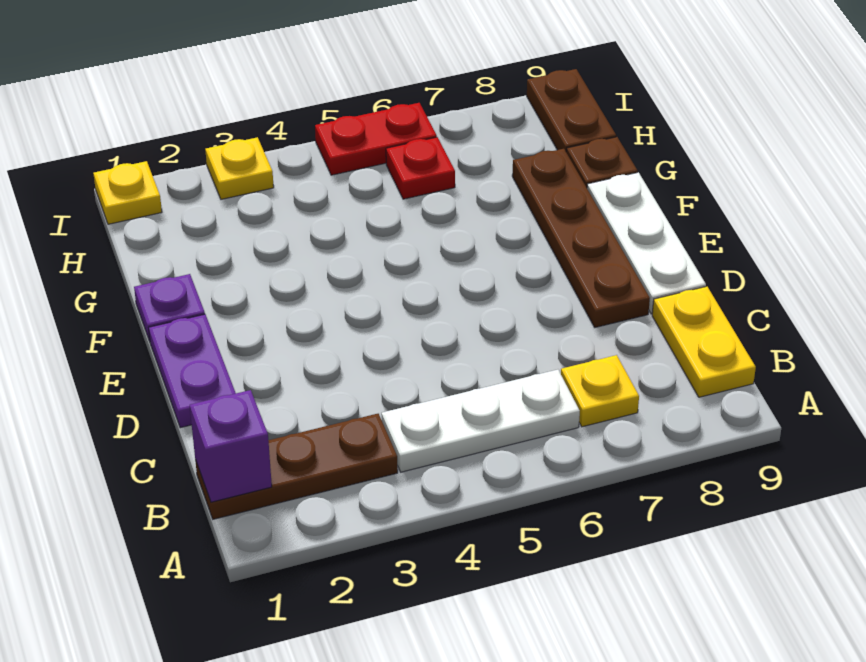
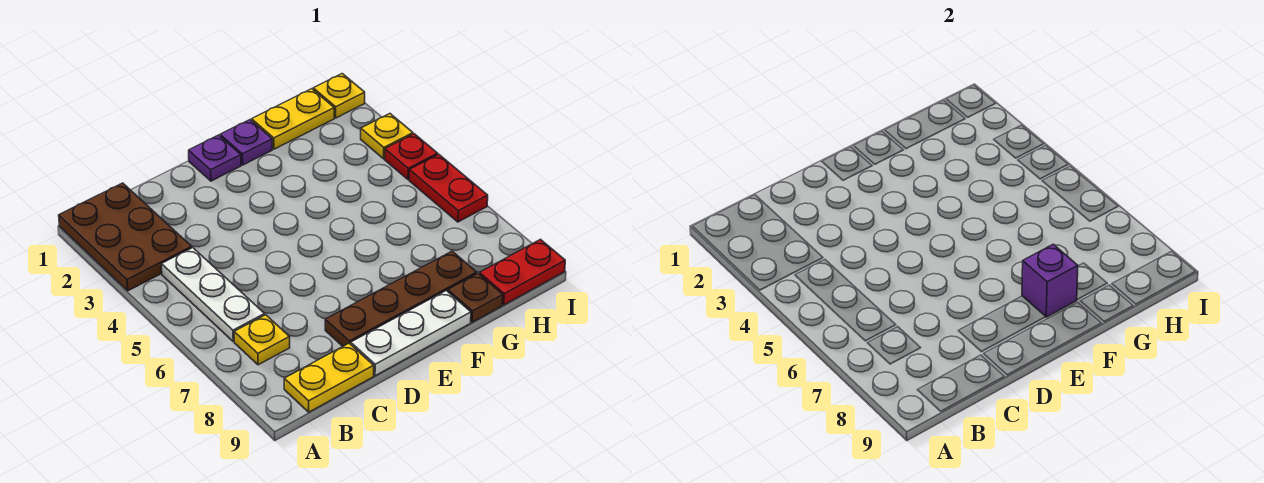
brown 1x3 plate [195,414,398,519] -> brown 2x3 plate [59,183,192,291]
purple 1x1 brick [190,390,272,502] -> purple 1x1 brick moved to [1022,244,1078,317]
purple 1x2 plate [149,314,236,428] -> purple 1x1 plate [189,135,241,181]
none -> yellow 1x2 plate [252,89,334,149]
red 1x1 plate [386,137,455,199] -> red 1x1 plate moved to [385,134,438,180]
brown 1x2 plate [527,69,616,151] -> red 1x2 plate [479,239,565,305]

